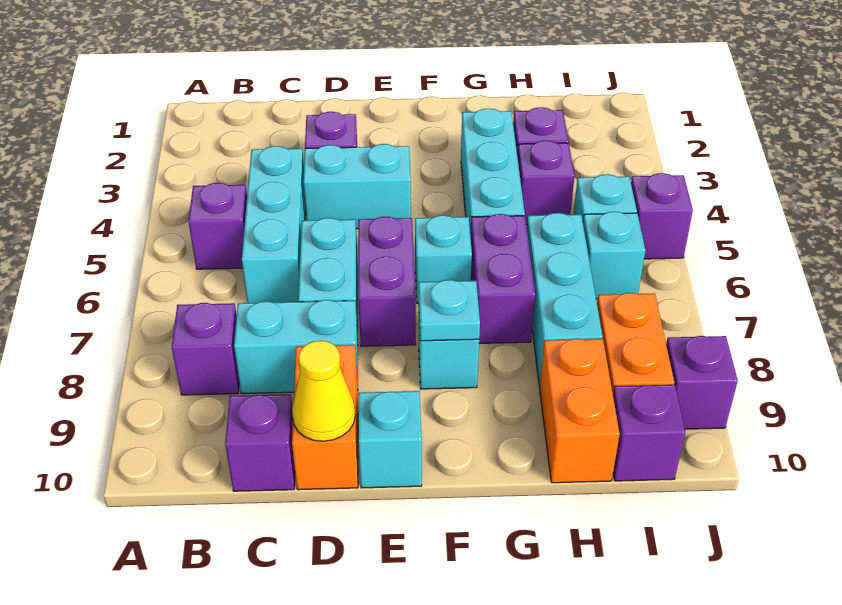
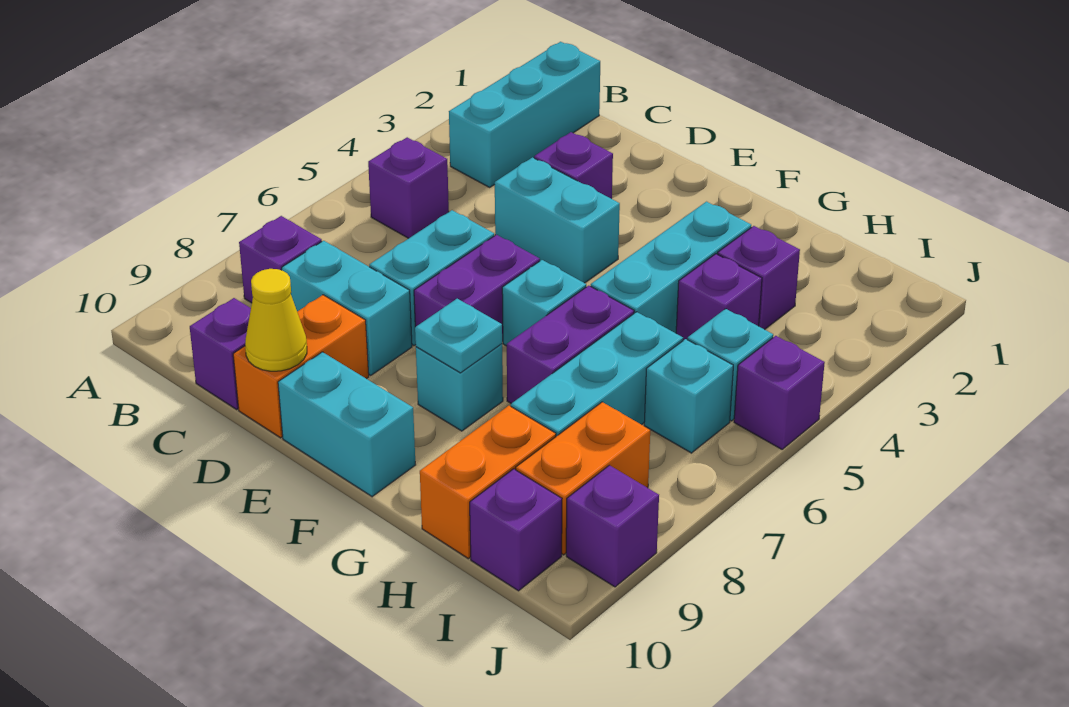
cyan 1x3 brick [242,146,306,303] -> cyan 1x3 brick moved to [449,42,600,187]
cyan 1x1 brick [358,391,422,488] -> cyan 1x2 brick [278,352,416,497]

